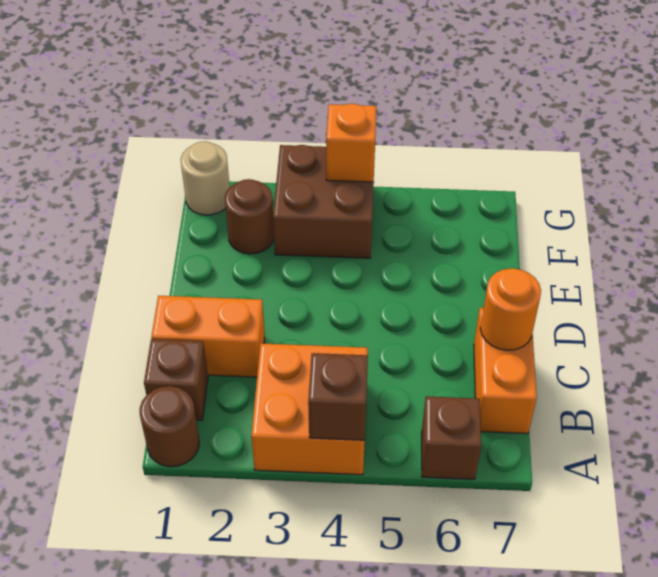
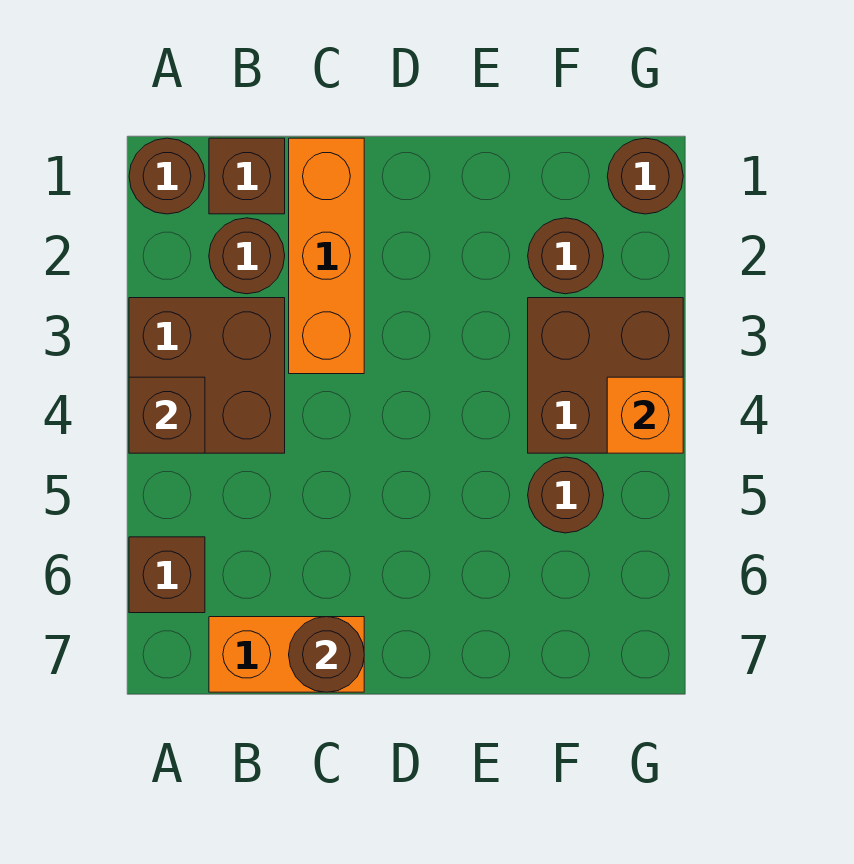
orange 2x2 brick [251,343,368,475] -> brown 2x2 brick [129,298,285,453]
none -> brown 1x1 round brick [209,218,285,294]
orange 1x2 brick [151,296,265,377] -> orange 1x3 brick [289,138,364,374]
orange 1x1 round brick [480,268,541,350] -> brown 1x1 round brick [289,617,364,692]
none -> brown 1x1 round brick [528,457,604,533]
tan 1x1 round brick [181,141,230,215] -> brown 1x1 round brick [607,138,683,214]

